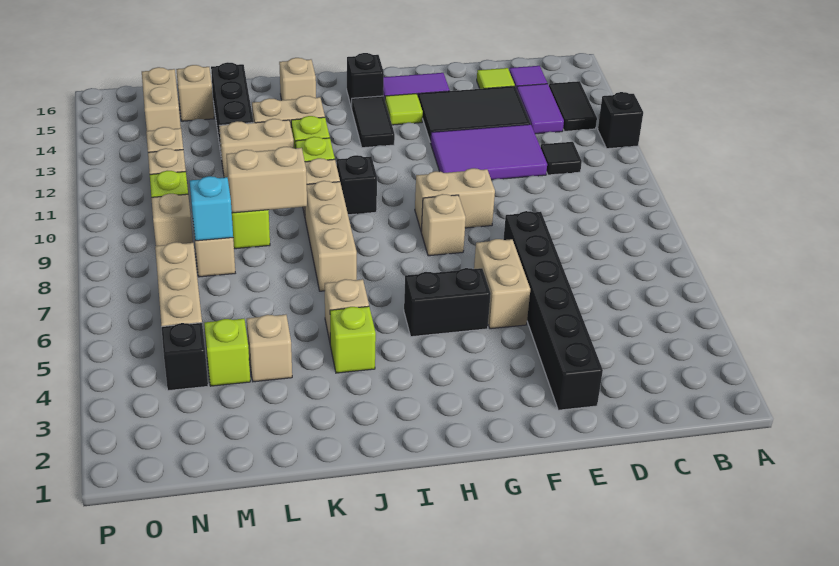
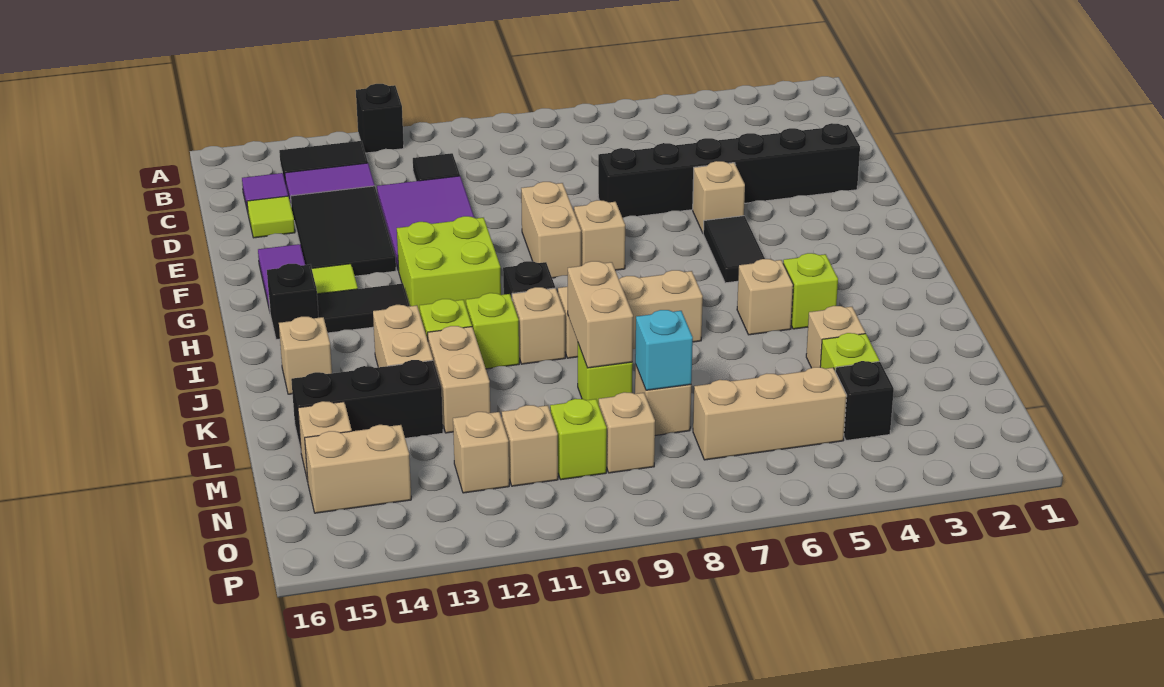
tan 1x2 brick [474,239,530,329] -> tan 1x1 brick [693,161,745,233]
black 1x2 brick [404,268,491,337] -> black 1x2 tile [703,216,765,283]
none -> lime 2x2 brick [397,216,501,313]

